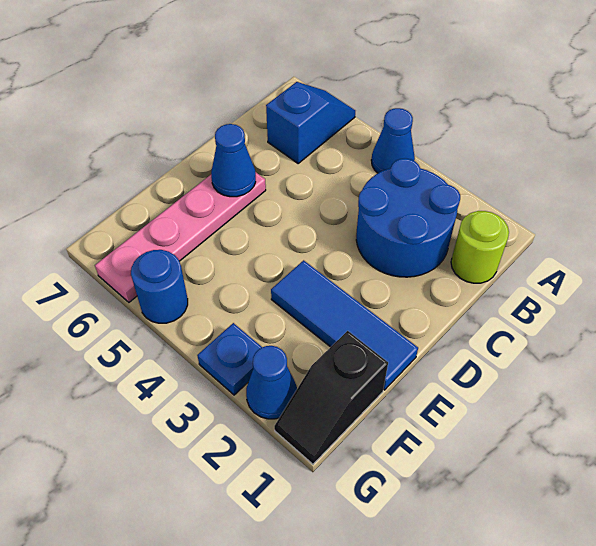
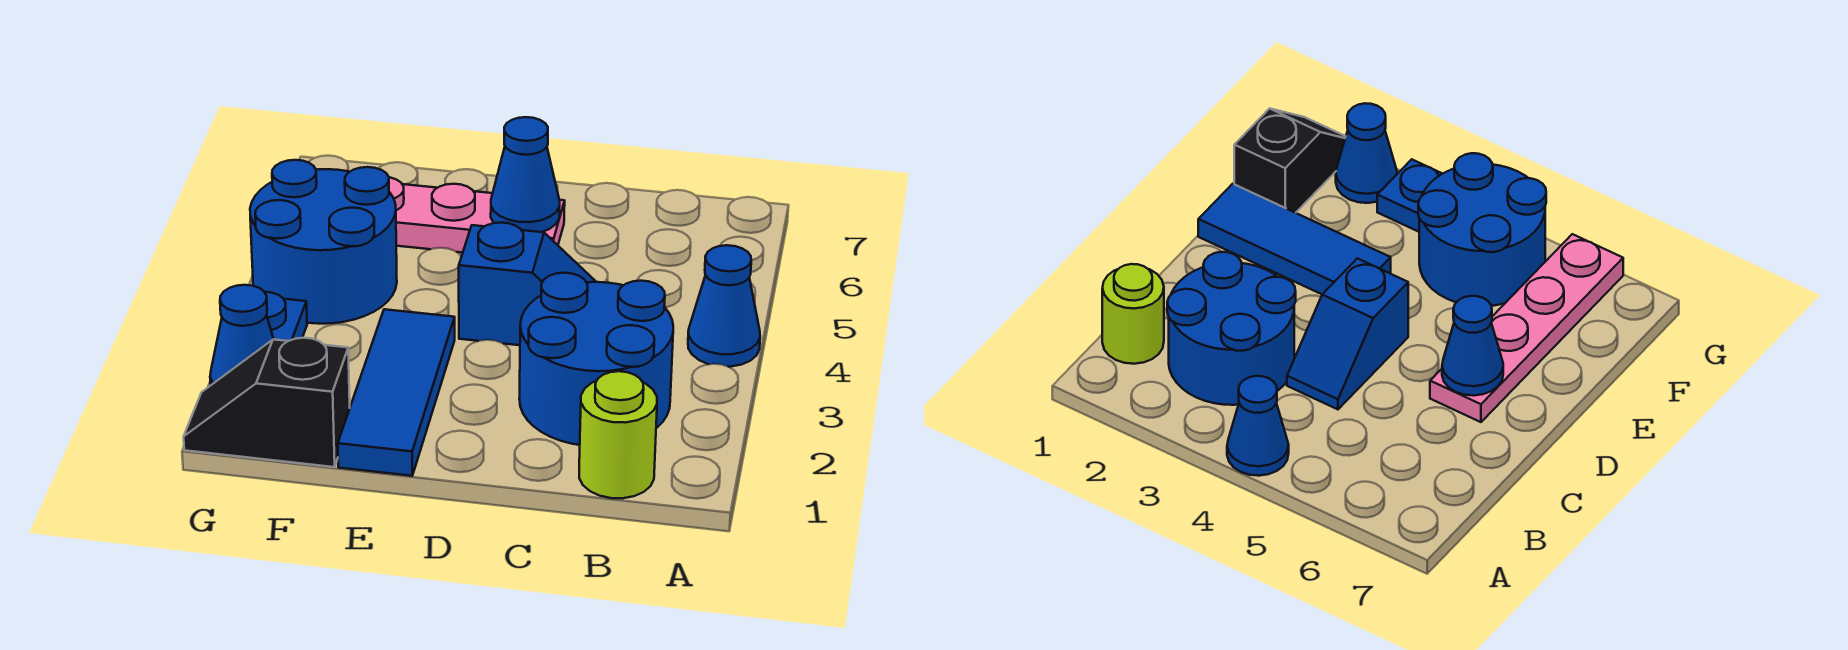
blue 1x2 slope [266,82,355,163] -> blue 1x2 slope moved to [459,223,596,345]
blue 1x1 round brick [131,250,188,323] -> blue 2x2 round brick [250,160,397,324]

